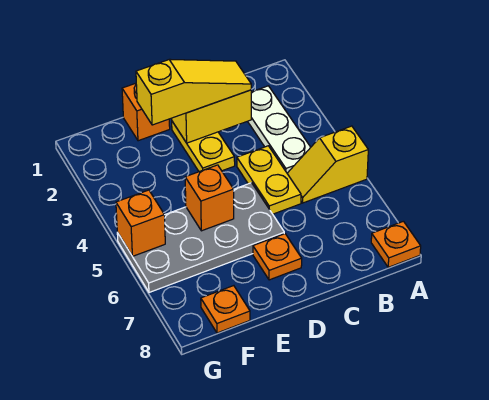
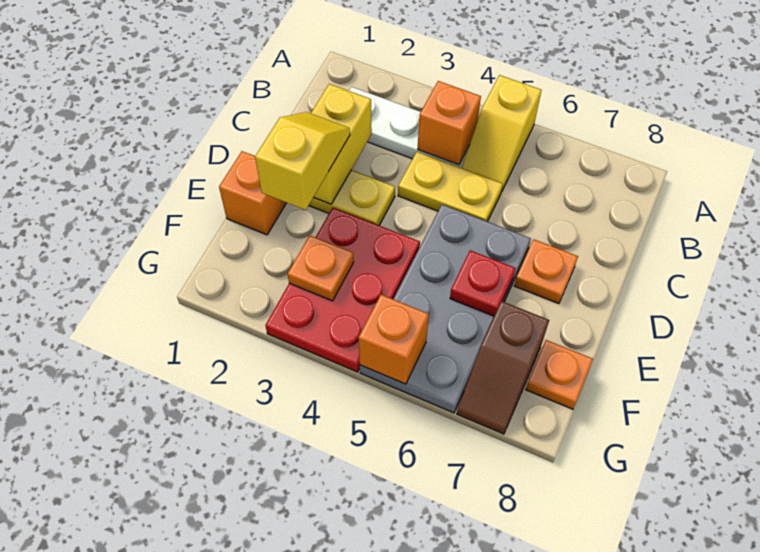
orange 1x1 plate [371,221,421,267] -> orange 1x1 plate moved to [288,235,354,301]
yellow 1x3 slope [136,59,251,125] -> yellow 1x2 slope [255,112,350,210]
none -> red 2x3 plate [265,208,420,372]
orange 1x1 brick [185,165,234,231] -> orange 1x1 brick moved to [418,81,481,165]
none -> red 1x1 plate [450,250,515,316]
none -> brown 1x2 slope [457,301,549,434]

